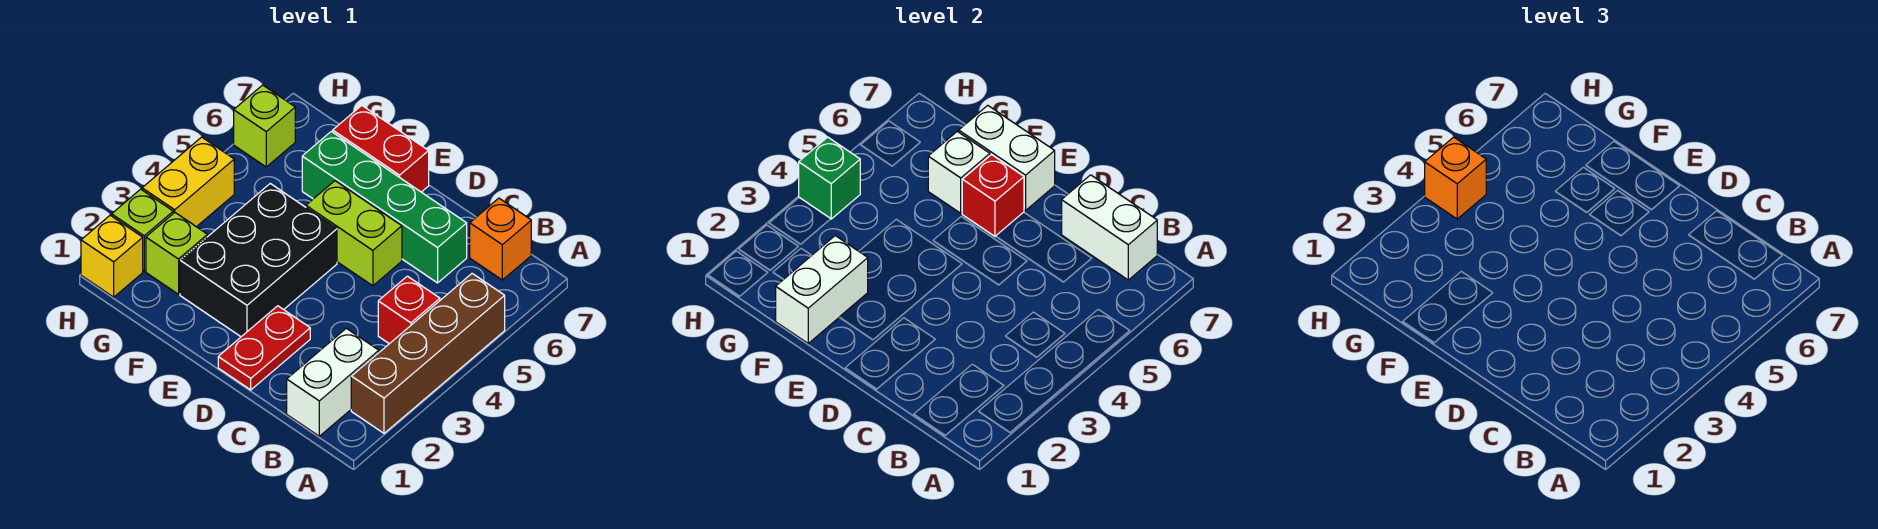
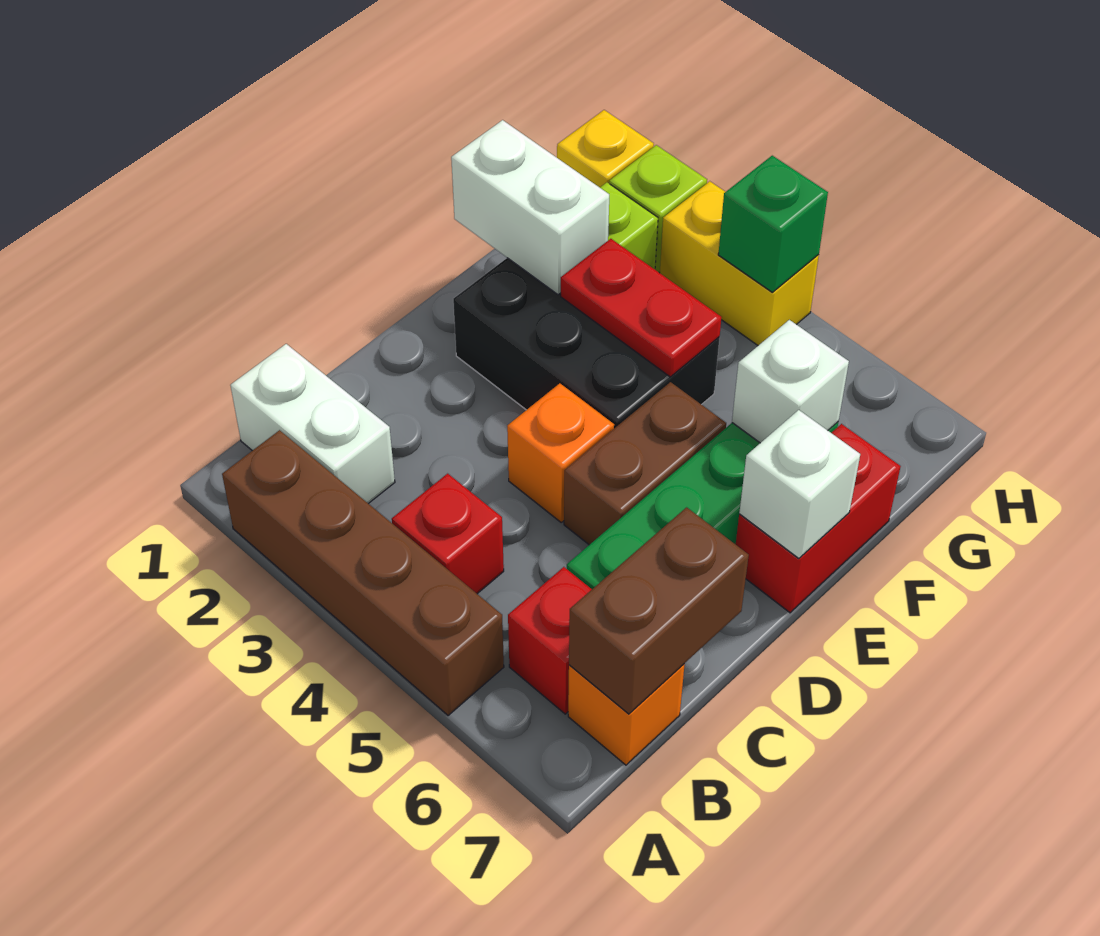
white 1x2 brick [1062,175,1157,280] -> brown 1x2 brick [569,507,749,714]
red 1x2 plate [218,306,310,390] -> red 1x2 plate moved to [561,239,722,377]
lime 1x2 brick [306,181,402,286] -> brown 1x2 brick [564,382,726,545]
red 1x1 brick [962,155,1024,236] -> red 1x1 brick moved to [508,567,592,714]
white 1x2 brick [959,105,1055,210] -> white 1x1 brick [739,410,860,558]
orange 1x1 brick [1425,137,1486,219] -> orange 1x1 brick moved to [507,383,614,522]
lime 1x1 brick [234,85,295,167] -> none

